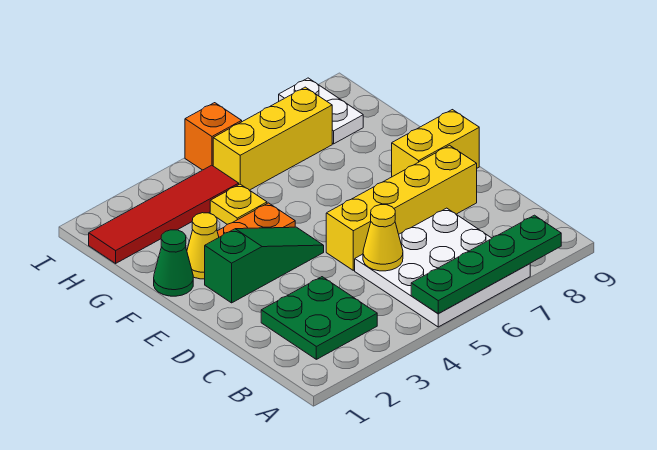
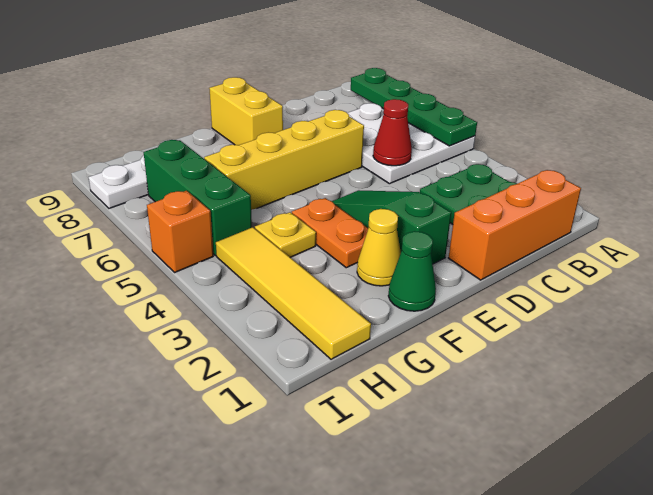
none -> orange 1x3 brick [449,170,581,280]
yellow 1x1 cone [363,205,403,271] -> red 1x1 cone [373,99,412,166]
yellow 1x4 brick [326,145,477,270] -> yellow 1x4 brick turned to [204,110,364,210]
red 1x4 tile [89,165,239,263] -> yellow 1x4 tile [216,227,371,359]
yellow 1x3 brick [213,87,332,190] -> green 1x3 brick [144,140,252,256]

